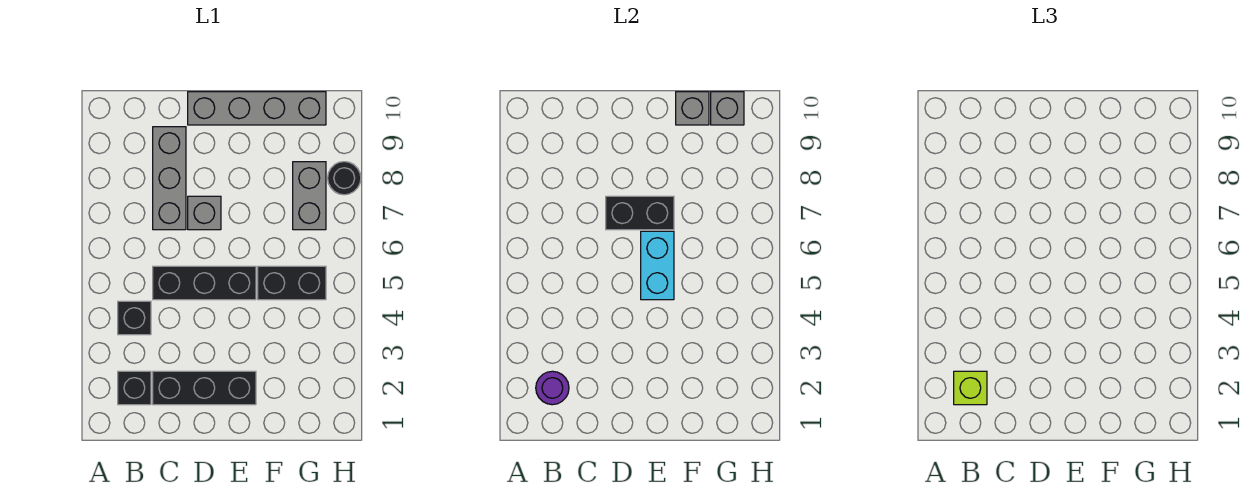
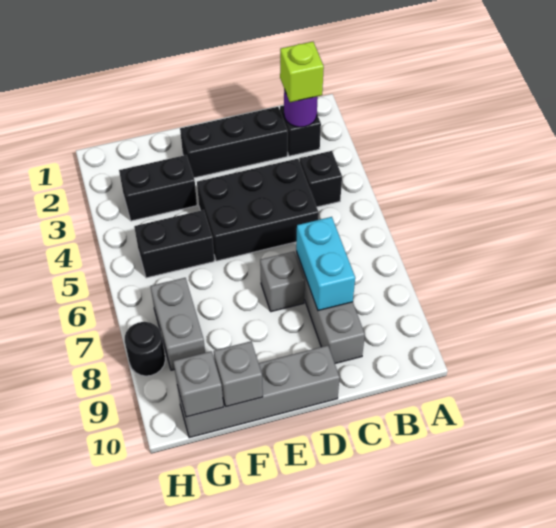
black 1x3 brick [153,266,256,300] -> black 2x3 brick [197,159,319,261]
black 1x2 brick [606,196,674,230] -> black 1x2 brick moved to [119,155,197,221]
cyan 1x2 brick [641,231,674,300] -> cyan 1x2 brick moved to [296,217,355,311]

